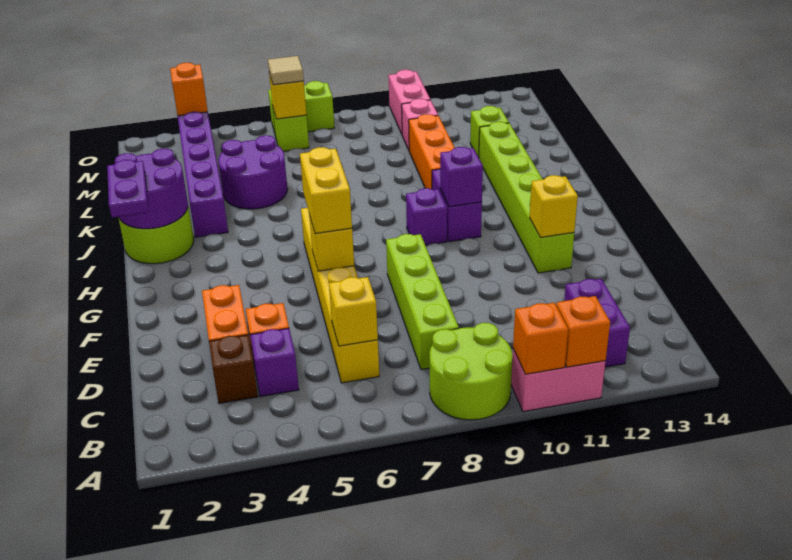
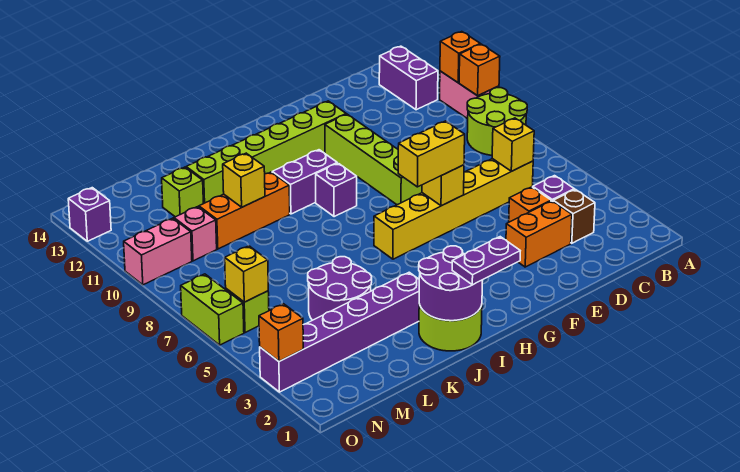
purple 1x2 brick [564,279,630,367] -> purple 1x2 brick turned to [379,46,438,110]
lime 1x4 brick [386,234,459,370] -> lime 1x4 brick turned to [325,114,422,205]
yellow 1x1 brick [529,175,578,238] -> yellow 1x1 brick moved to [223,153,265,207]
purple 1x1 brick [440,147,483,207] -> purple 1x1 brick moved to [68,188,111,241]
tan 1x1 tile [268,56,304,85] -> none

